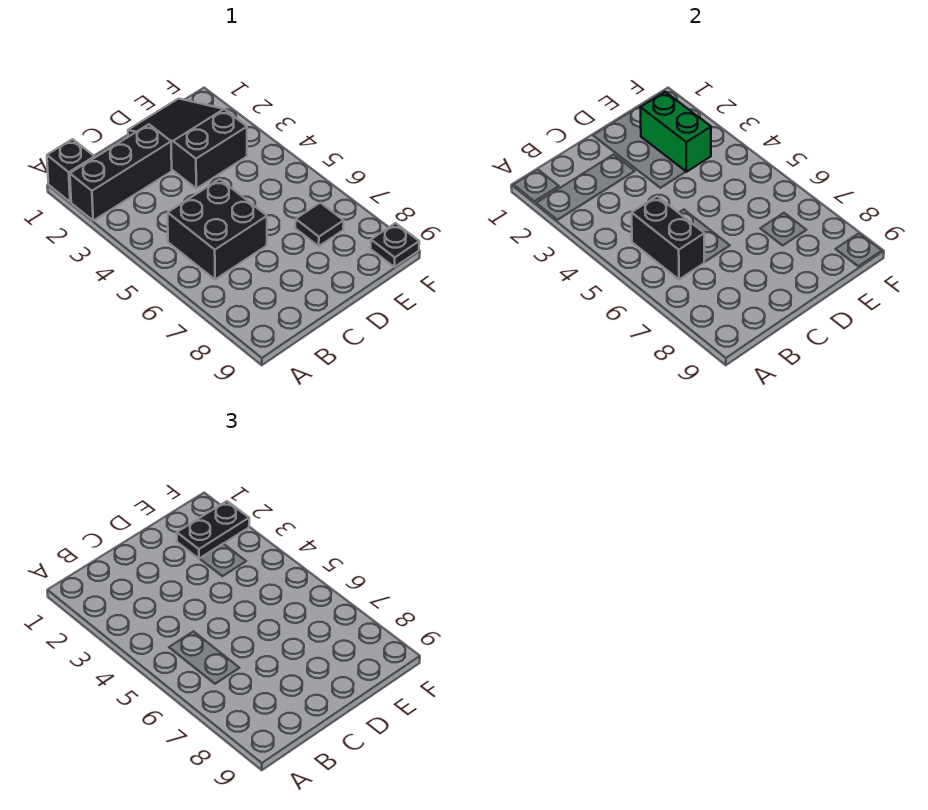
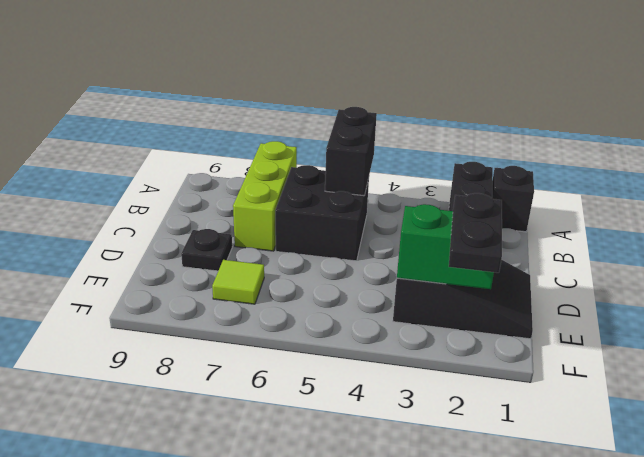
none -> lime 1x3 brick [233,141,297,251]
black 1x2 brick [632,196,704,279] -> black 1x2 brick turned to [325,107,377,196]
black 1x1 tile [295,203,344,246] -> lime 1x1 tile [212,260,264,304]
black 1x1 plate [371,223,419,267] -> black 1x1 plate moved to [181,229,232,271]

